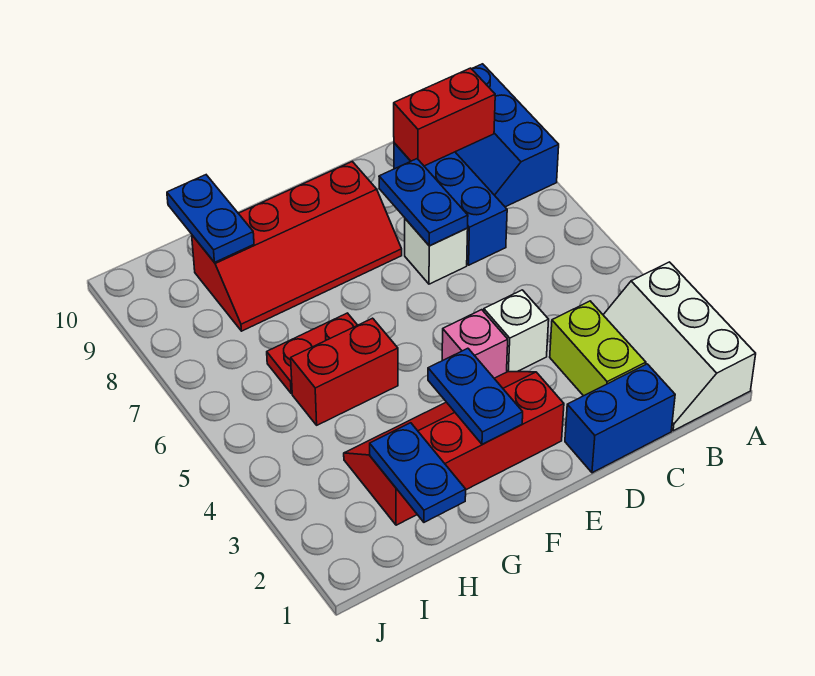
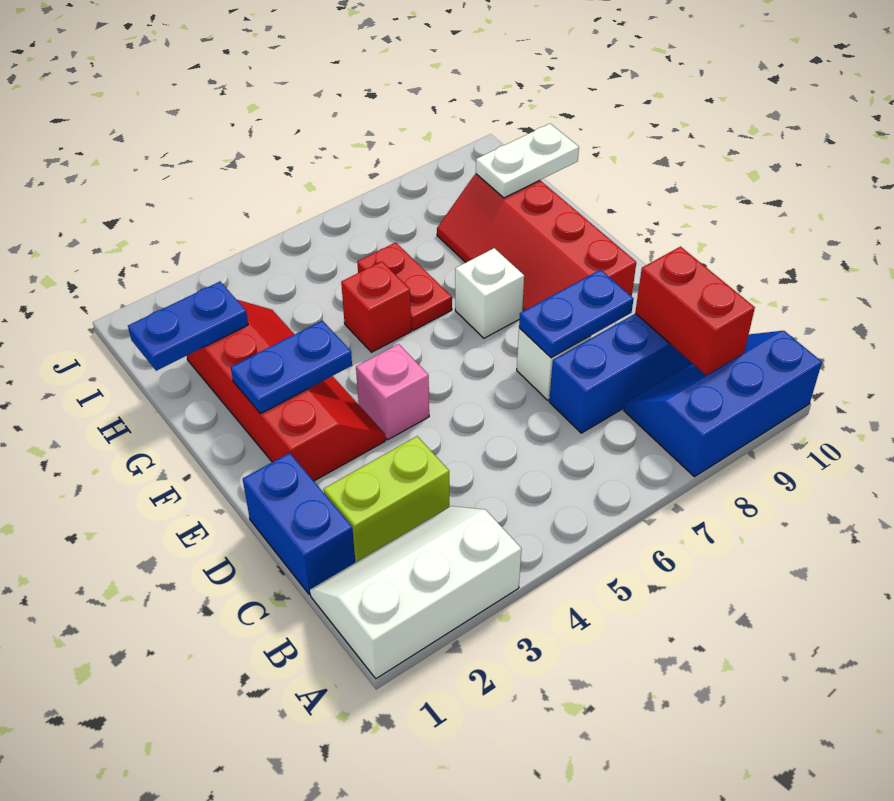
white 1x1 brick [484,290,549,372] -> white 1x1 brick moved to [455,248,524,338]
red 1x2 brick [291,318,398,425] -> red 1x1 brick [341,261,411,352]
blue 1x2 plate [167,175,254,262] -> white 1x2 plate [476,124,579,198]

